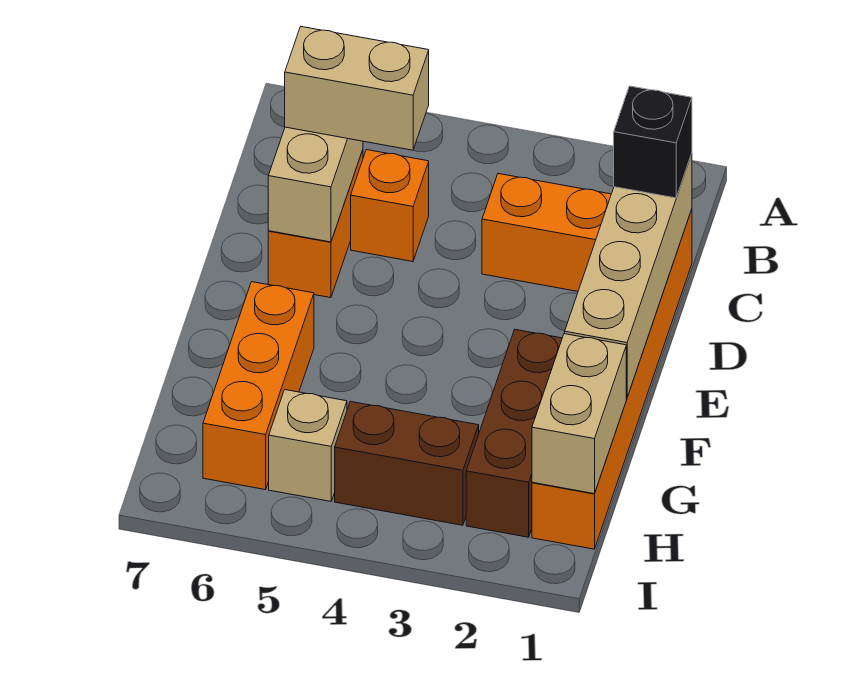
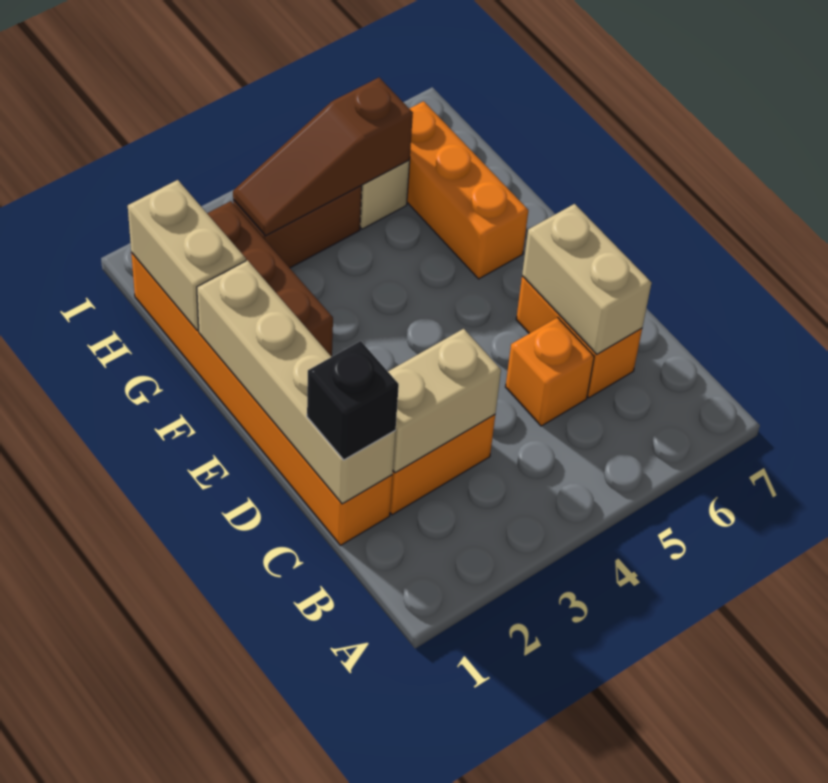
tan 1x2 brick [285,27,429,150] -> tan 1x2 brick moved to [388,329,501,473]
none -> brown 1x3 slope [233,78,413,236]

